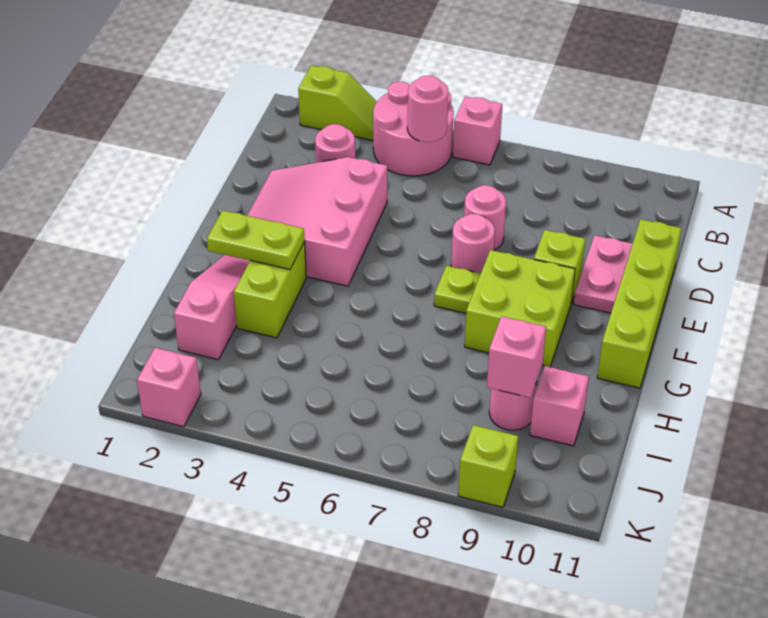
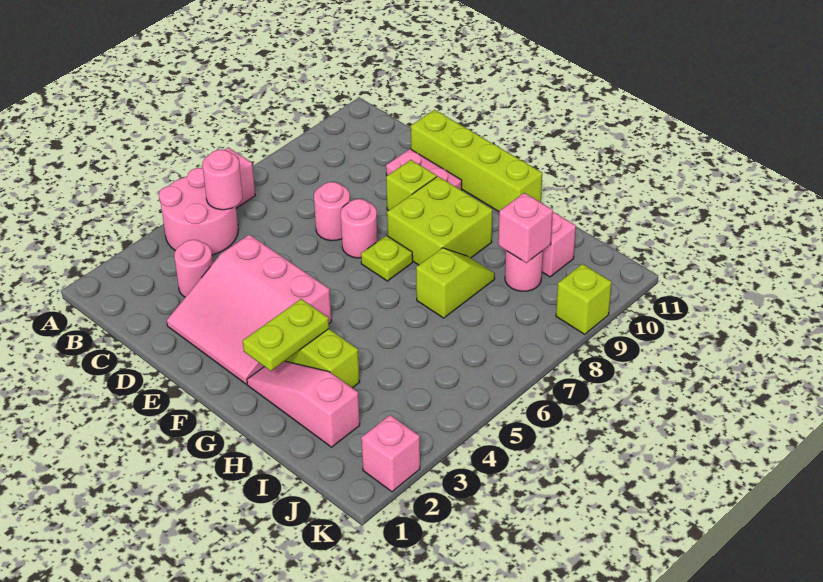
lime 1x2 slope [298,65,377,140] -> lime 1x2 slope moved to [416,248,495,318]

